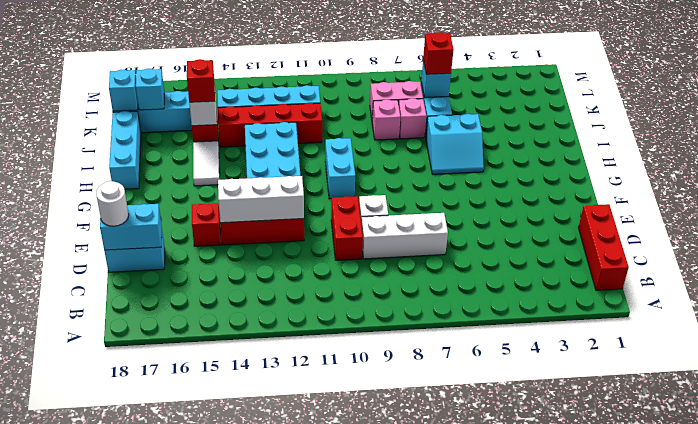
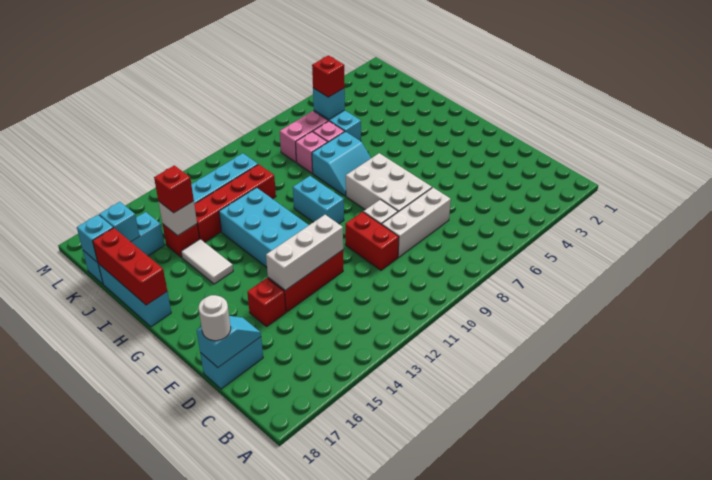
red 1x3 brick [578,204,629,290] -> red 1x3 brick moved to [93,228,167,305]
cyan 1x2 brick [100,204,162,250] -> cyan 1x2 slope [197,316,261,367]
none -> white 2x3 brick [346,153,432,212]
cyan 2x2 slope [426,114,484,174] -> cyan 2x2 slope moved to [312,132,371,196]

